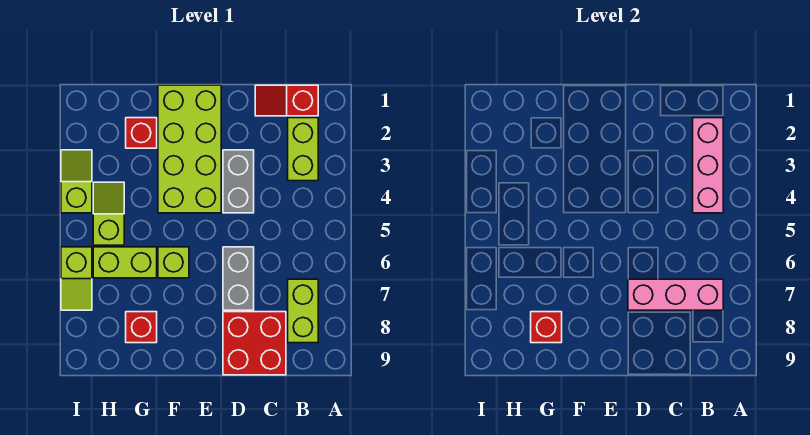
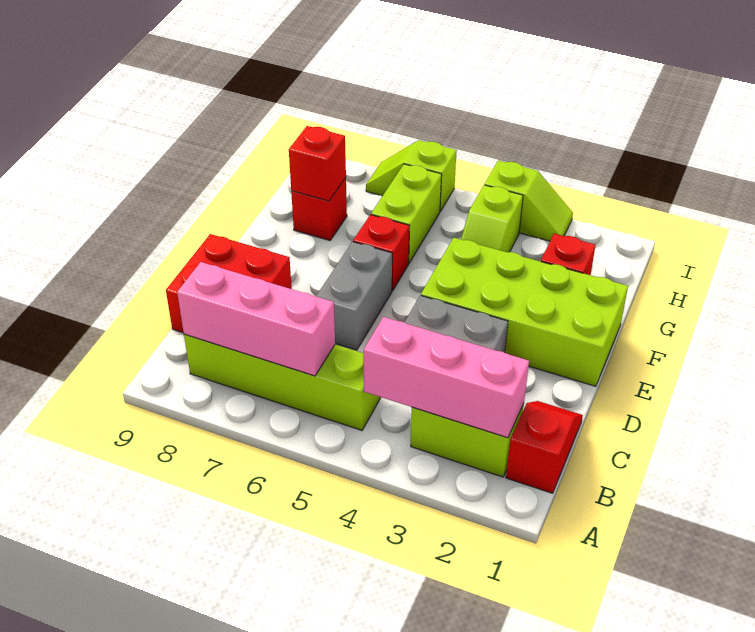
lime 1x2 brick [288,279,318,343] -> lime 1x4 brick [184,334,381,430]
pink 1x3 brick [628,279,723,310] -> pink 1x3 brick turned to [177,262,335,376]
grey 1x2 brick [223,247,254,310] -> grey 1x2 brick turned to [316,242,392,350]
lime 1x1 brick [158,247,189,278] -> red 1x1 brick [353,215,409,291]
lime 1x2 slope [93,182,124,245] -> lime 1x2 slope turned to [461,185,523,252]

